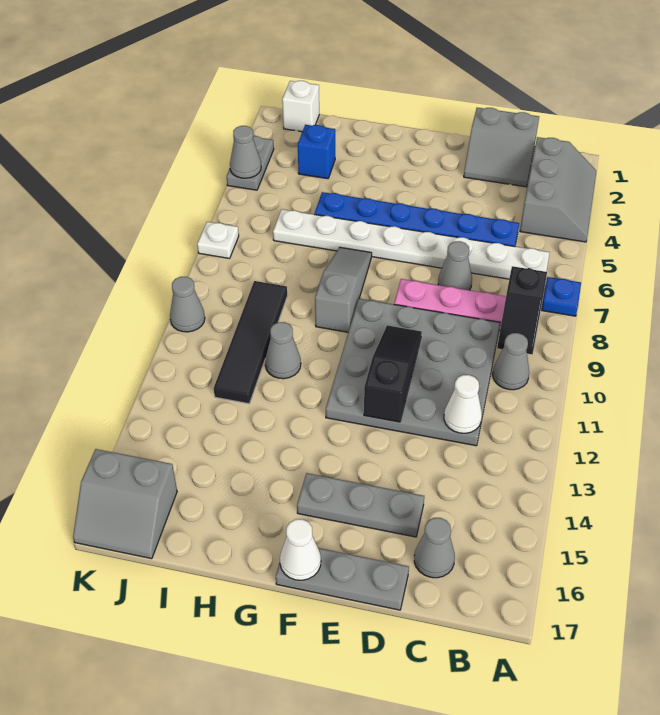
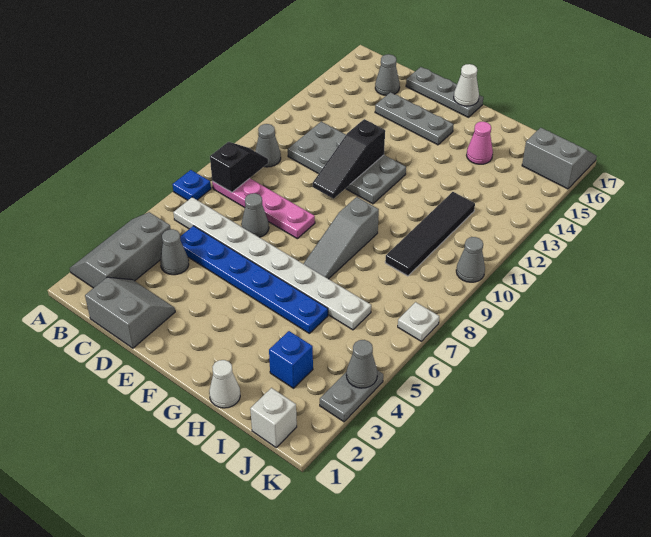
grey 4x4 plate [326,299,500,446] -> grey 2x4 plate [288,121,406,204]
white 1x1 cone [444,375,482,433] -> white 1x1 cone moved to [209,360,240,408]
grey 1x1 cone [265,322,301,379] -> grey 1x1 cone moved to [160,229,189,275]
none -> pink 1x1 cone [467,122,493,164]

